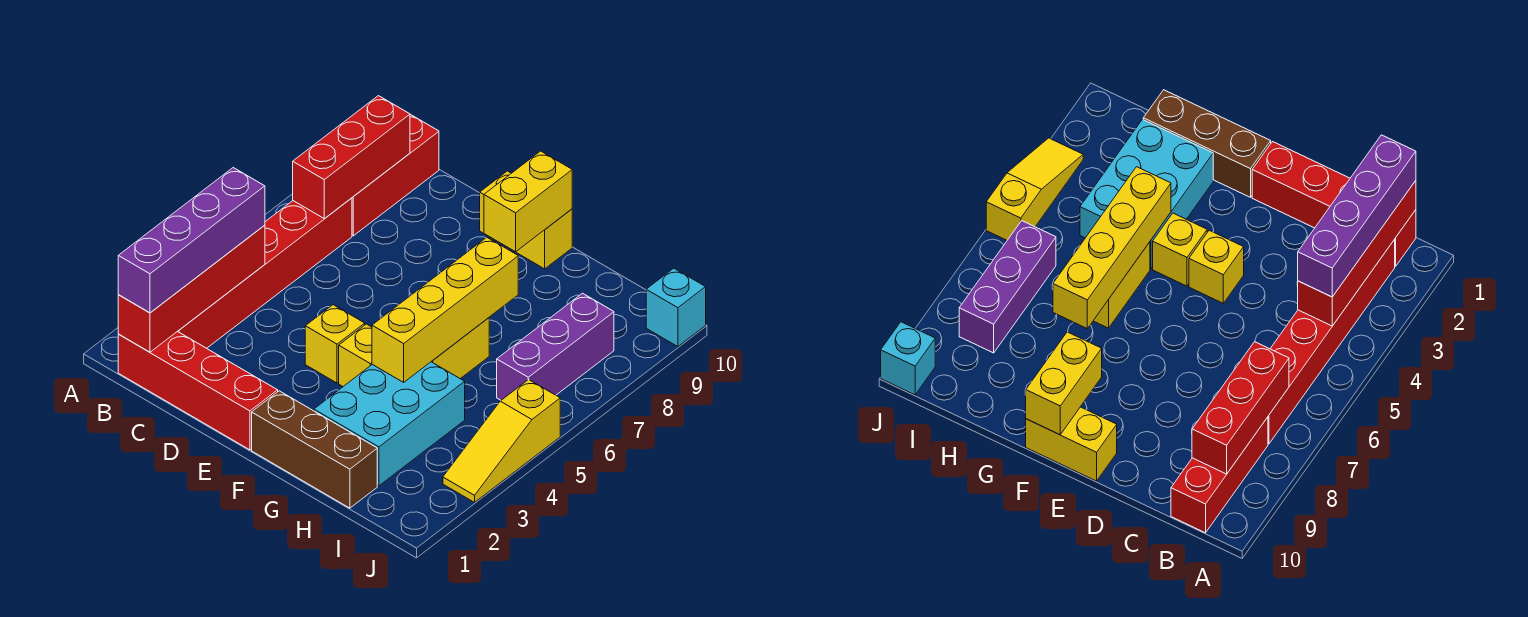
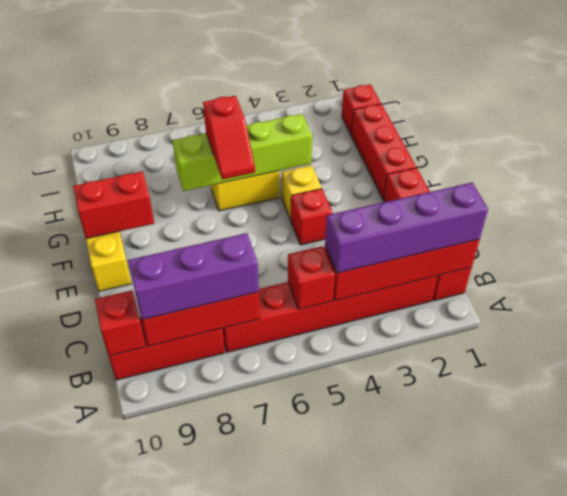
none -> red 1x1 brick [288,246,335,310]
none -> red 1x1 brick [95,290,146,356]
yellow 1x1 brick [305,305,365,383] -> red 1x1 brick [291,189,332,245]
brown 1x3 brick [252,391,377,508] -> red 1x3 brick [351,104,416,200]
none -> red 1x2 slope [203,96,255,180]
yellow 1x2 brick [484,151,572,252] -> red 1x2 brick [73,171,154,239]
cyan 2x3 brick [314,362,465,486] -> none
yellow 1x4 brick [372,237,518,382] -> lime 1x4 brick [172,114,312,191]
none -> red 1x1 brick [342,84,381,135]
purple 1x3 brick [497,293,614,400] -> purple 1x3 brick moved to [128,233,259,320]
yellow 1x3 slope [443,379,560,502] -> none
cyan 1x1 brick [646,268,706,347] -> none

